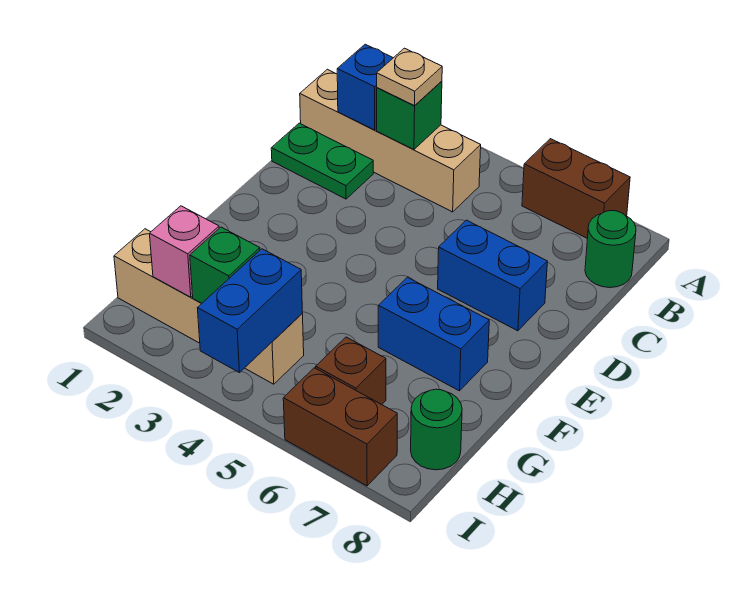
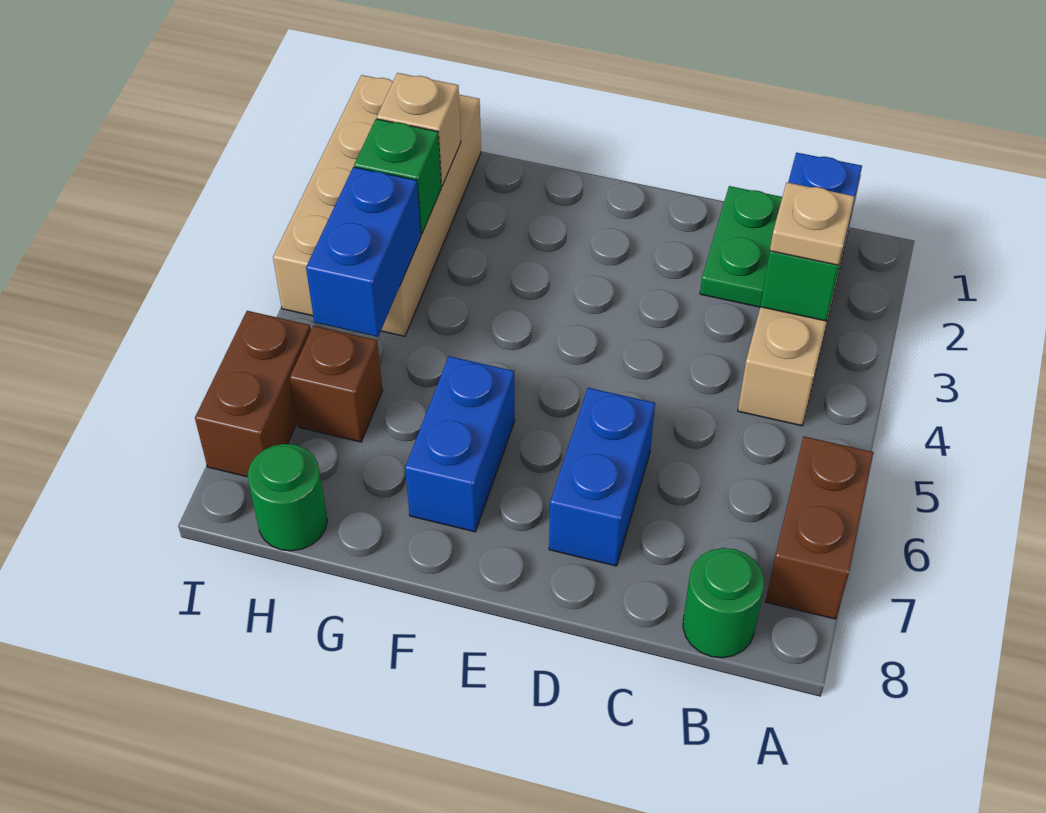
tan 1x4 brick [114,229,304,384] -> tan 2x4 brick [273,75,481,336]
pink 1x1 brick [149,206,219,297] -> tan 1x1 brick [377,73,461,186]
blue 1x2 brick [198,249,302,373] -> blue 1x2 brick turned to [306,167,421,337]

